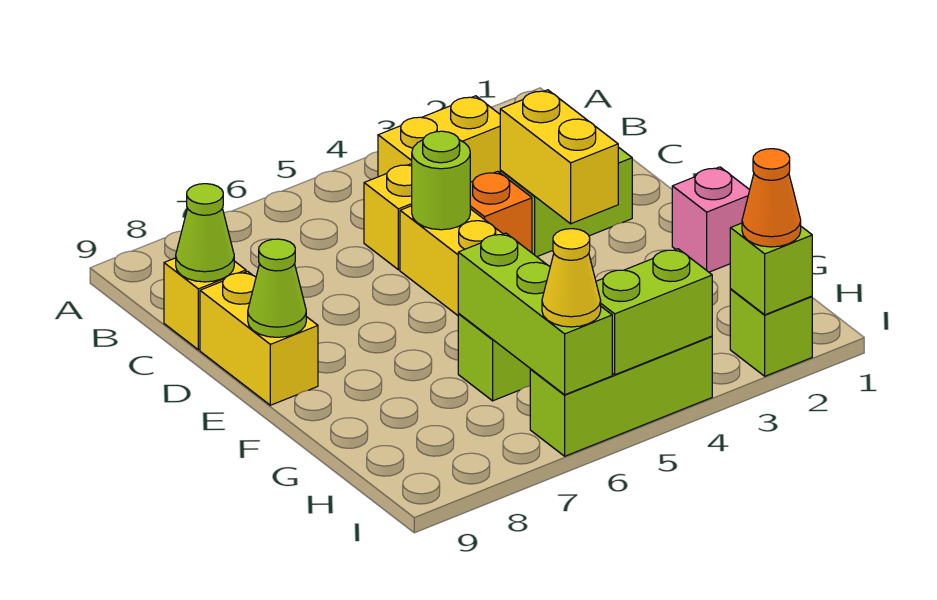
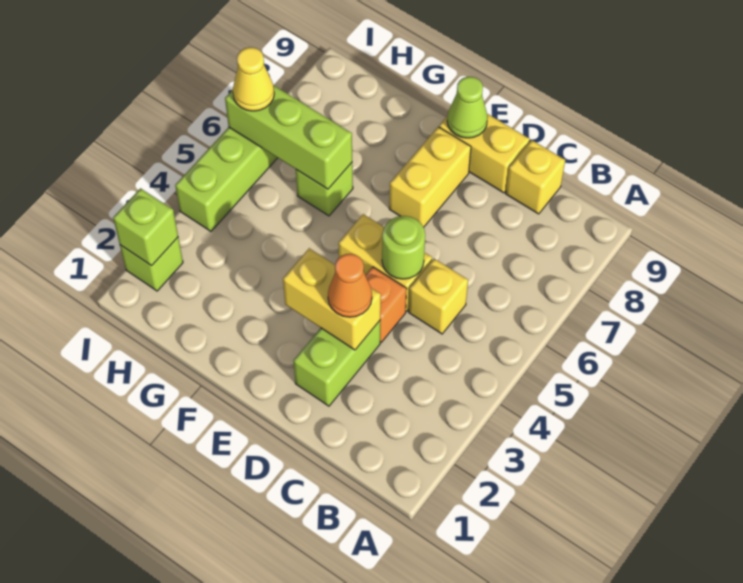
yellow 1x2 brick [378,96,501,182] -> yellow 1x2 brick moved to [389,127,471,227]
lime 1x1 cone [176,184,234,282] -> none
pink 1x1 brick [672,167,750,272] -> none
orange 1x1 cone [742,149,801,247] -> orange 1x1 cone moved to [328,254,372,317]
lime 1x2 brick [596,249,712,375] -> none

